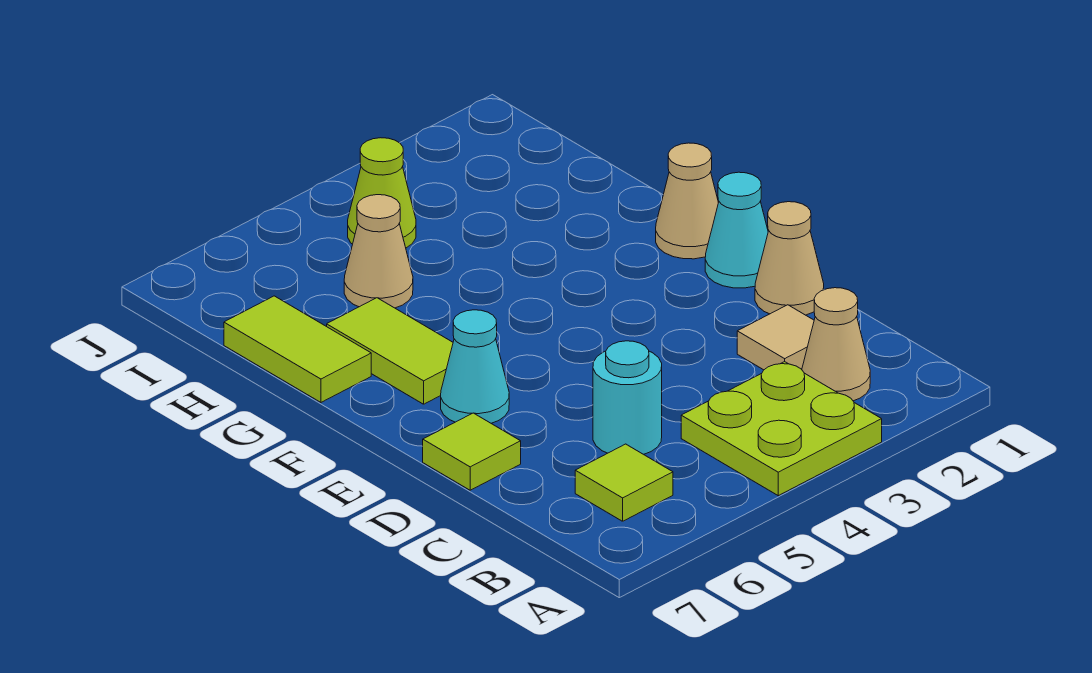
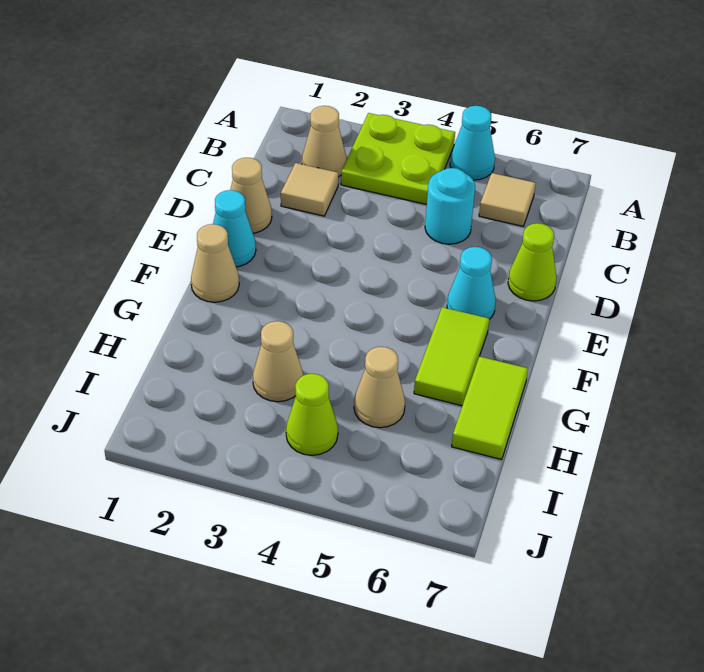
none -> cyan 1x1 cone [450,106,495,180]
lime 1x1 tile [575,444,673,521] -> tan 1x1 tile [479,173,536,226]
lime 1x1 tile [423,413,521,490] -> lime 1x1 cone [508,223,556,301]
none -> tan 1x1 cone [253,321,303,402]

